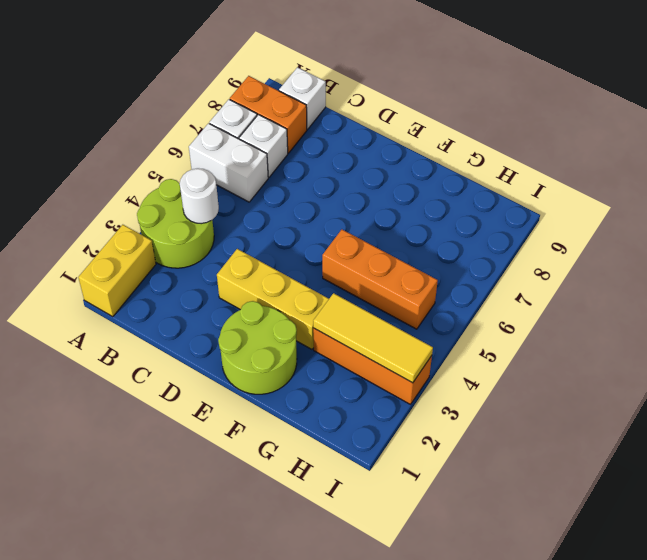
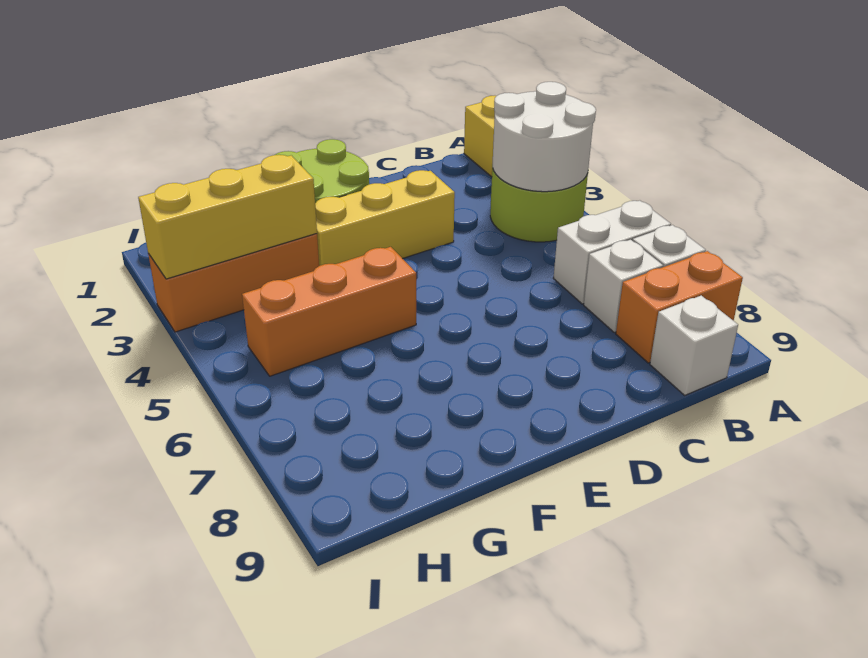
white 1x1 round brick [180,168,219,224] -> white 2x2 round brick [493,82,596,192]
yellow 1x3 tile [313,293,433,383] -> yellow 1x3 brick [138,155,317,279]

